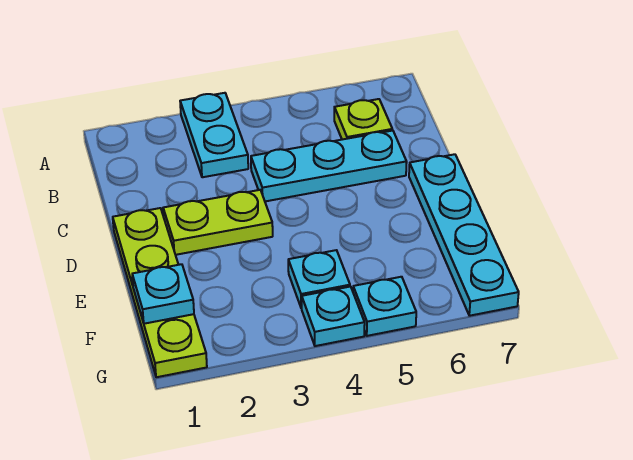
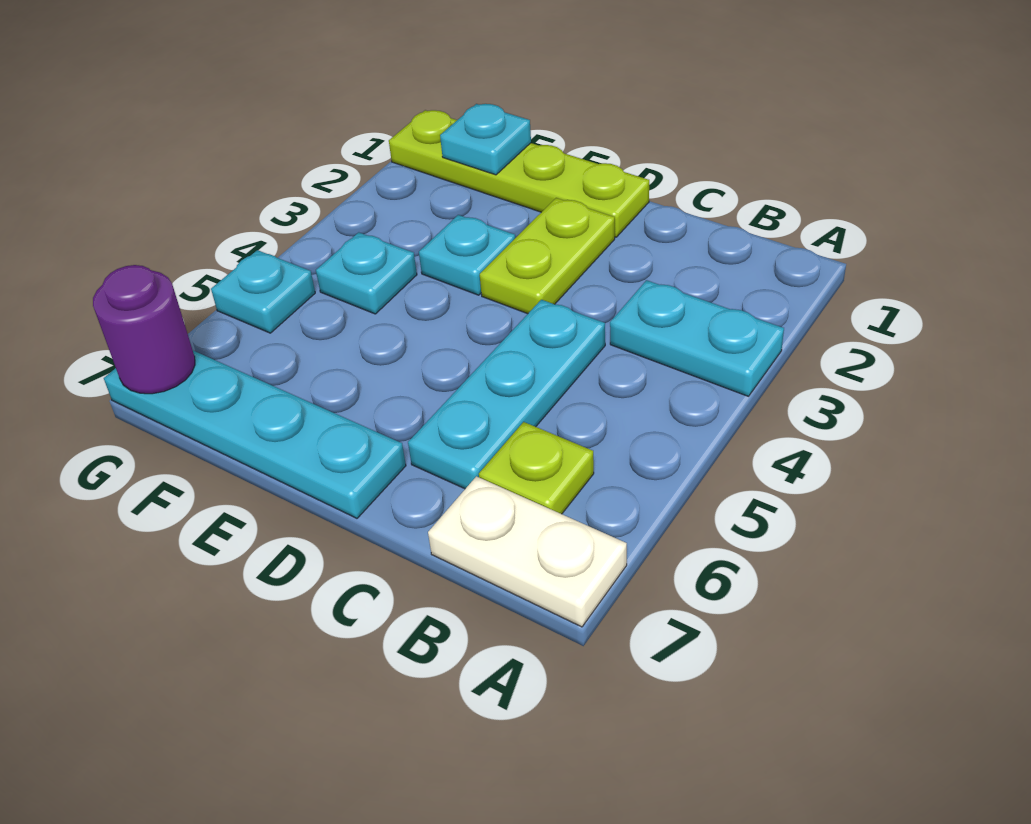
none -> white 1x2 plate [428,476,627,627]
cyan 1x1 plate [302,287,365,346] -> cyan 1x1 plate moved to [419,215,515,295]
none -> purple 1x1 round brick [93,265,195,394]

